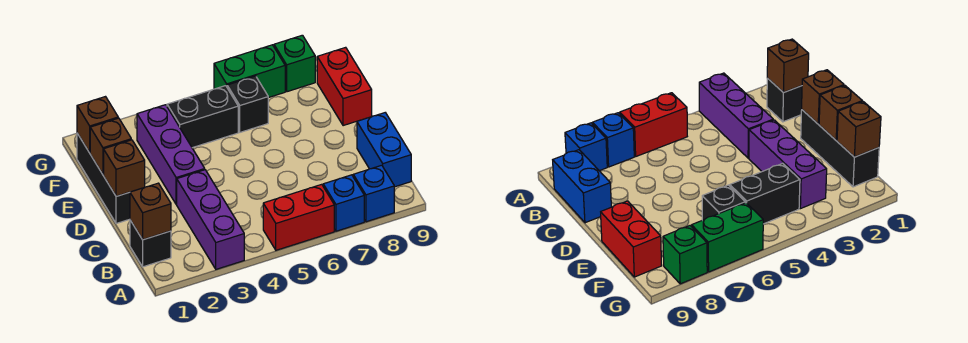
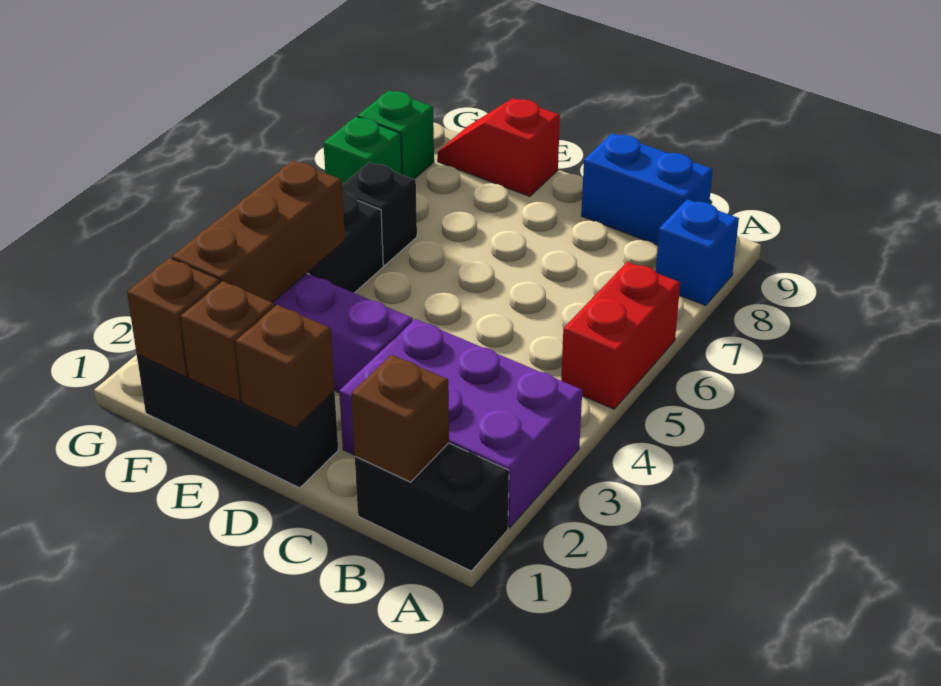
purple 1x3 brick [177,170,244,269] -> purple 2x3 brick [339,319,582,528]
blue 1x1 brick [323,175,364,231] -> none
black 1x1 brick [130,220,171,267] -> black 1x2 brick [355,443,509,571]
red 1x2 brick [317,47,372,126] -> red 1x2 slope [438,98,560,197]
none -> brown 1x3 brick [172,161,345,303]
green 1x2 brick [214,45,285,98] -> green 1x1 brick [323,117,402,184]

